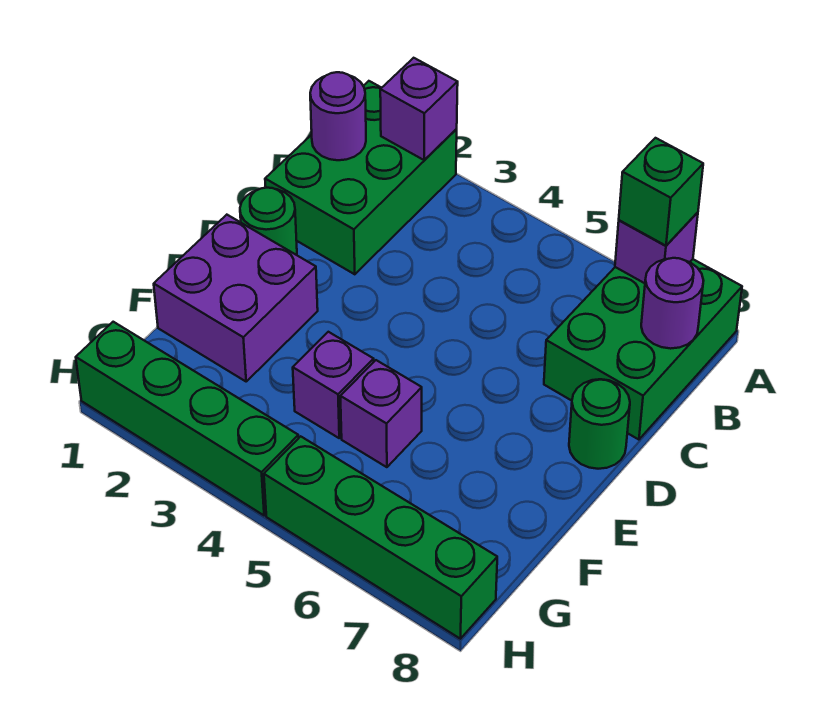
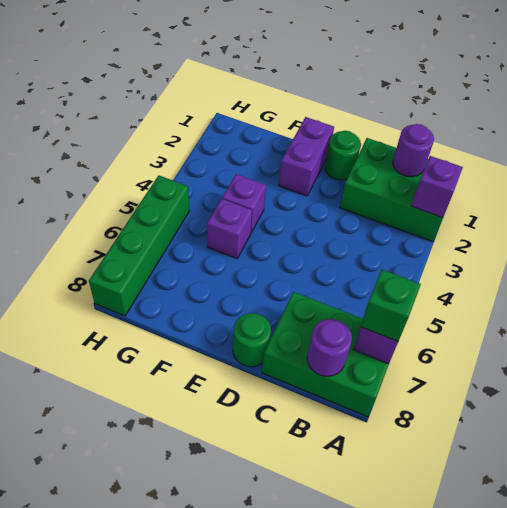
purple 2x2 brick [154,215,318,381] -> purple 1x2 brick [279,117,334,196]
green 1x4 brick [76,322,299,515] -> none

